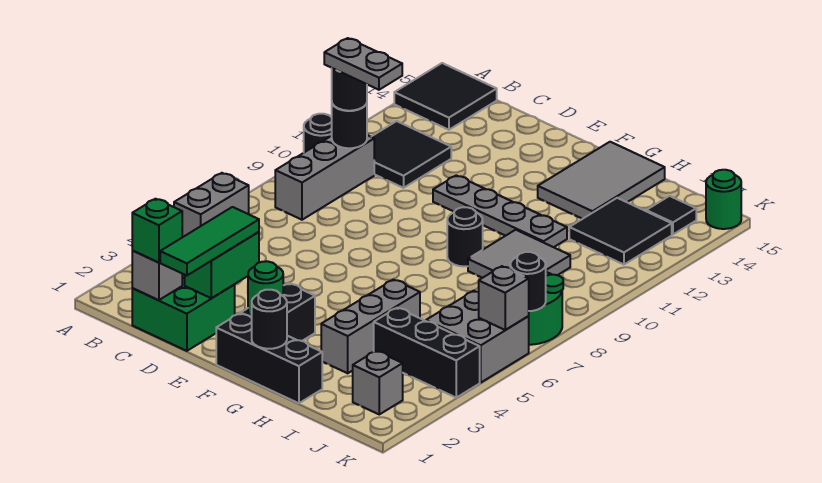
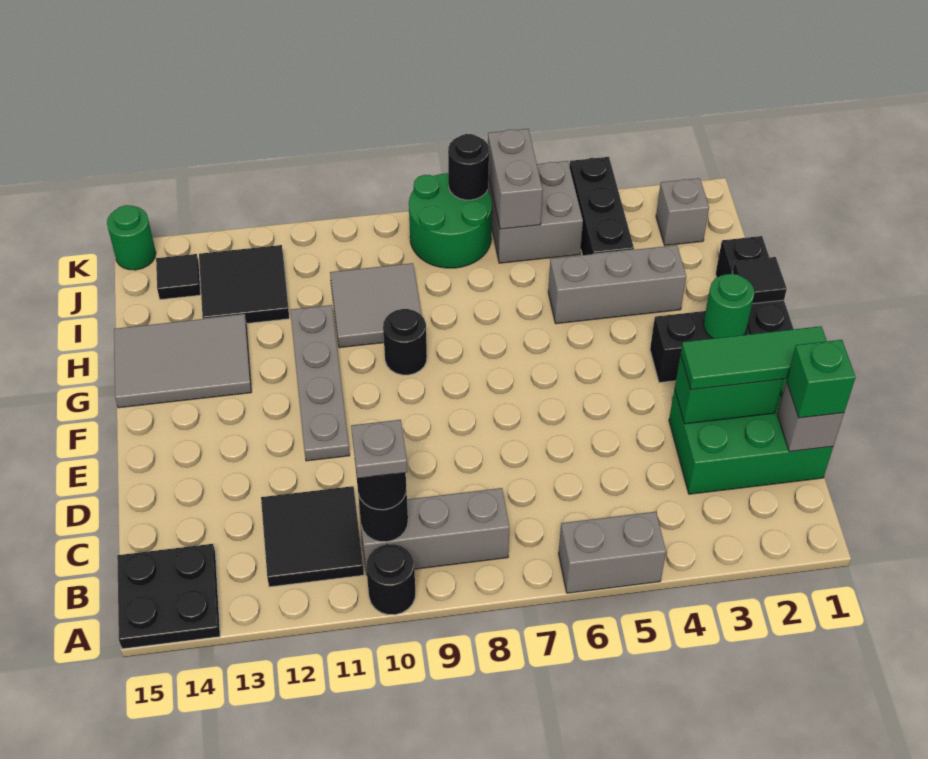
black 2x2 tile [394,63,497,130] -> black 2x2 plate [117,544,220,649]
grey 1x2 plate [324,38,402,90] -> grey 1x1 plate [351,420,407,478]
green 2x2 brick [132,274,235,351] -> green 2x3 brick [669,379,833,494]
black 1x1 round brick [252,290,287,349] -> black 1x1 tile [732,257,787,304]
grey 1x1 brick [479,266,529,330] -> grey 1x2 brick [488,129,543,229]

